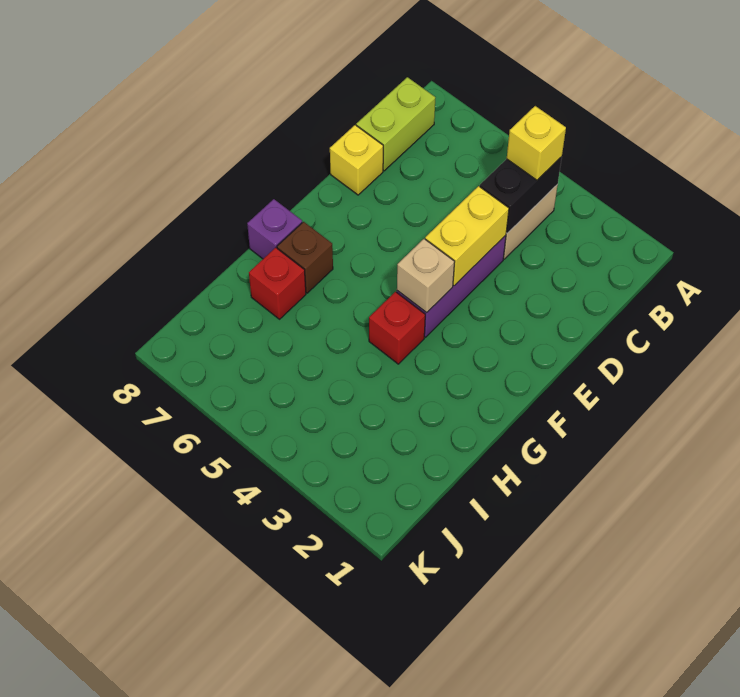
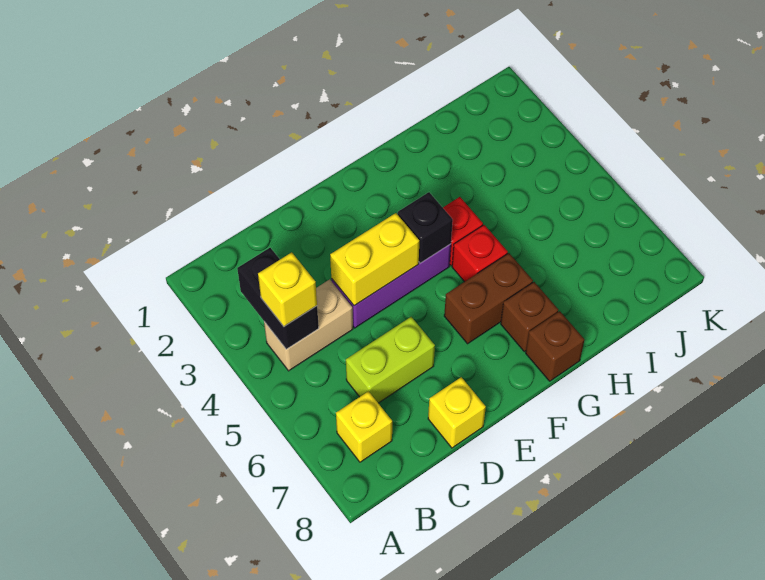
black 1x2 brick [480,157,562,233] -> black 1x2 brick turned to [237,248,319,349]
none -> yellow 1x1 brick [336,391,392,462]
lime 1x2 brick [356,77,435,171] -> lime 1x2 brick moved to [346,317,435,403]
tan 1x1 brick [397,239,455,313] -> black 1x1 brick [398,192,453,263]
none -> brown 1x2 brick [444,253,533,344]
purple 1x1 brick [247,199,302,259] -> brown 1x1 brick [526,311,584,381]
red 1x1 brick [249,248,306,319] -> red 1x1 brick moved to [452,225,508,282]

